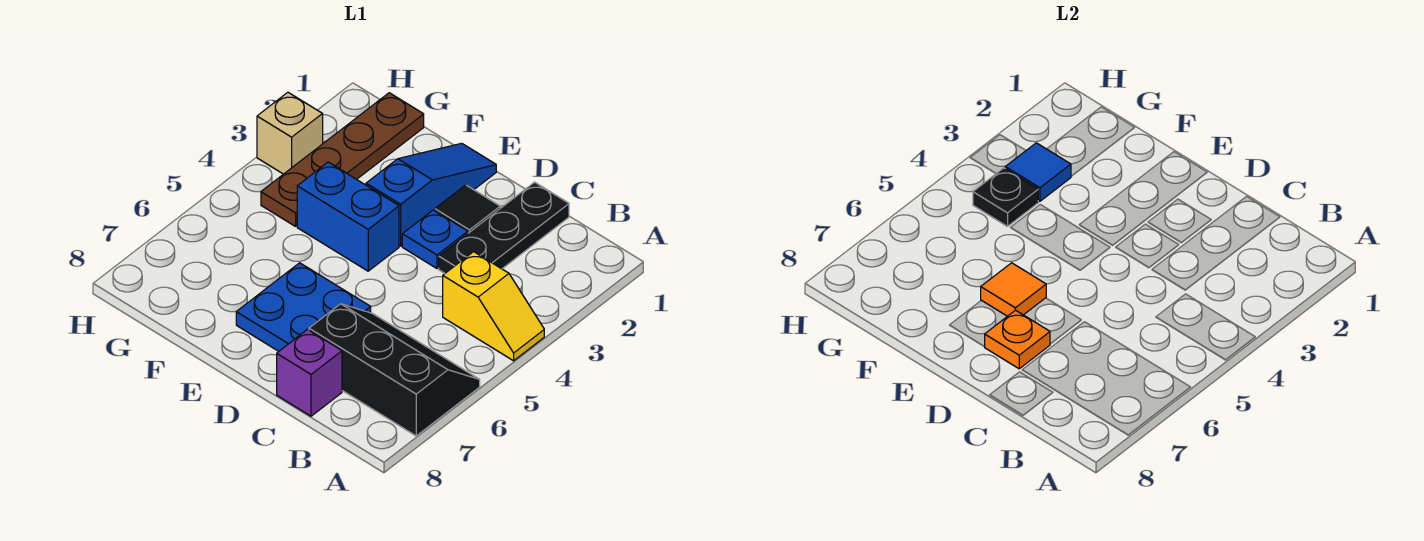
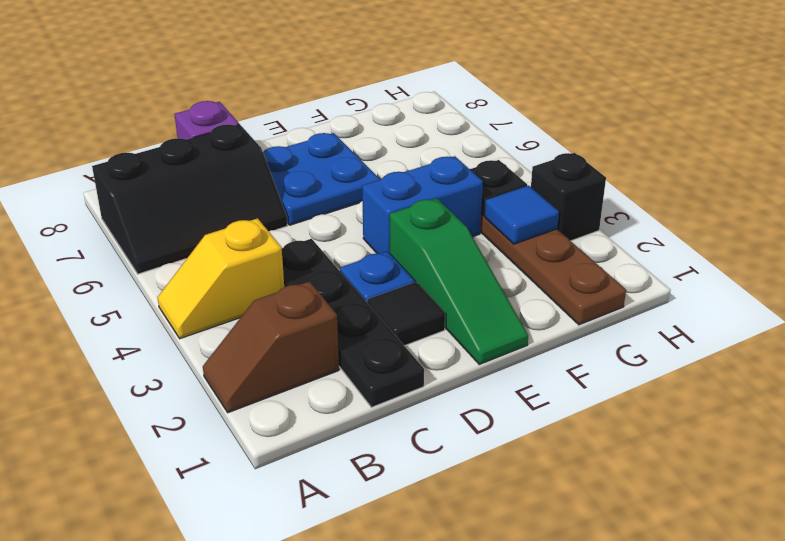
none -> brown 1x2 slope [203,281,339,413]
black 1x3 plate [439,182,569,273] -> black 1x4 plate [282,239,424,407]
orange 1x1 plate [985,310,1050,369] -> none
blue 1x3 slope [366,143,496,246] -> green 1x3 slope [390,198,528,364]
orange 1x1 tile [981,263,1046,316] -> none
tan 1x1 brick [257,92,323,174] -> black 1x1 brick [531,153,606,241]

